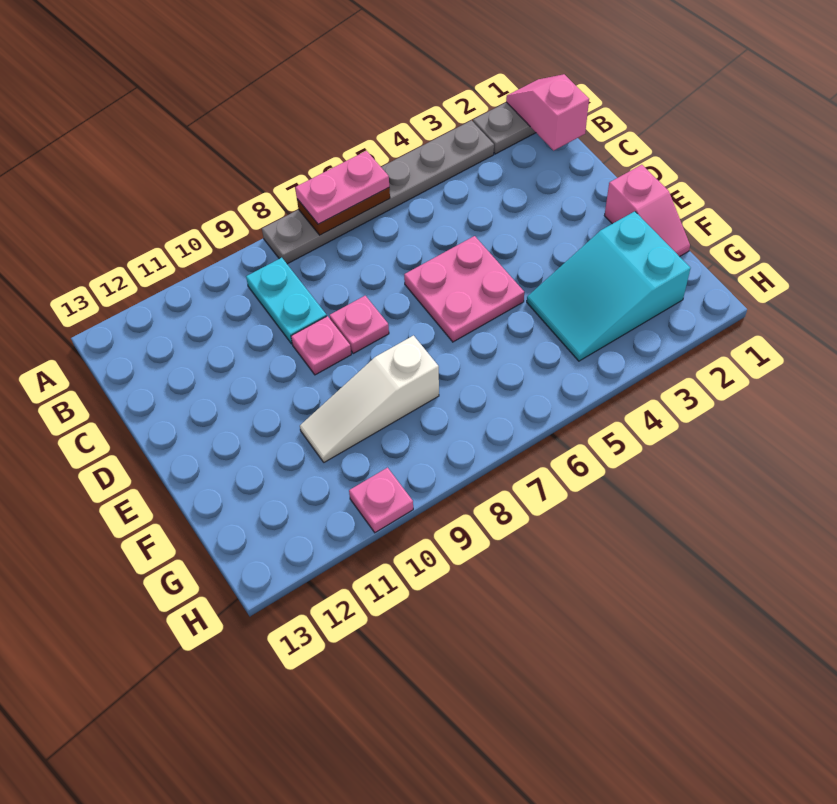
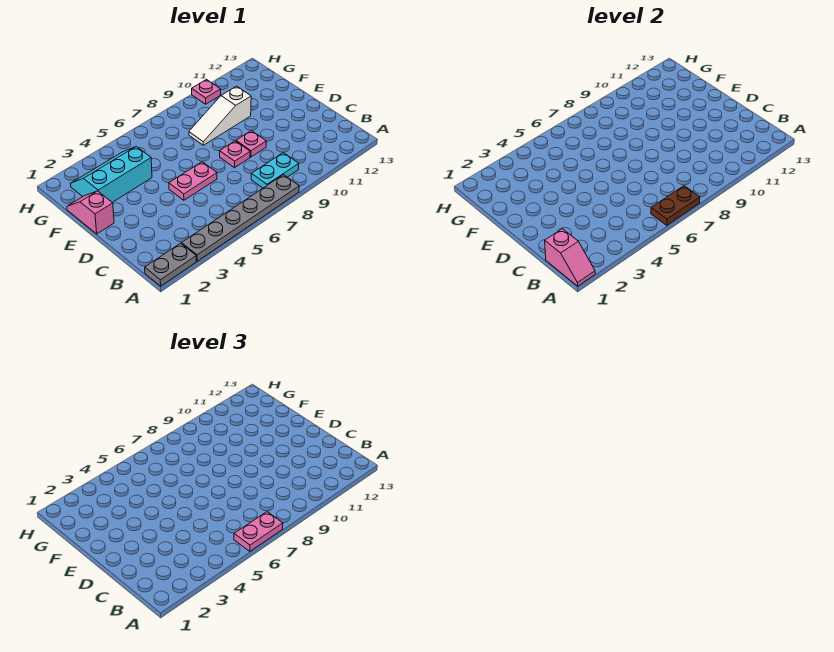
cyan 1x2 plate [246,258,327,344] -> cyan 1x2 plate turned to [251,153,299,188]
pink 2x2 plate [404,236,524,342] -> pink 1x2 plate [169,162,217,200]
cyan 2x3 slope [527,211,690,361] -> cyan 2x3 slope turned to [70,146,152,202]
white 1x3 slope [300,336,439,462] -> white 1x3 slope turned to [189,86,251,145]

